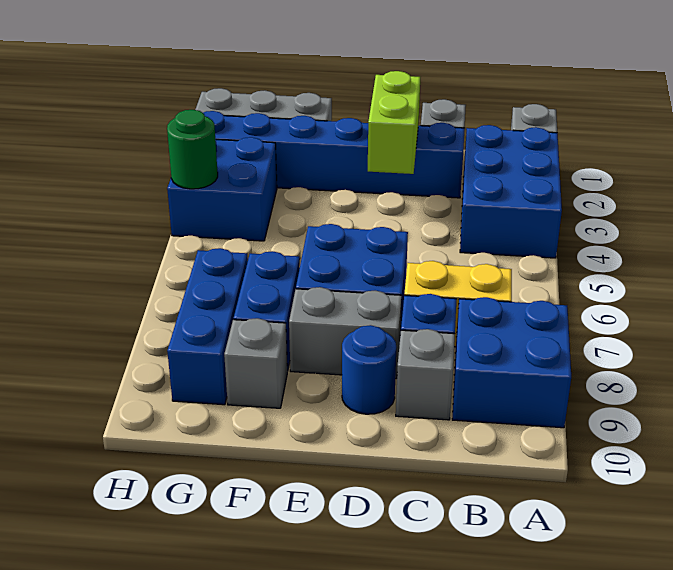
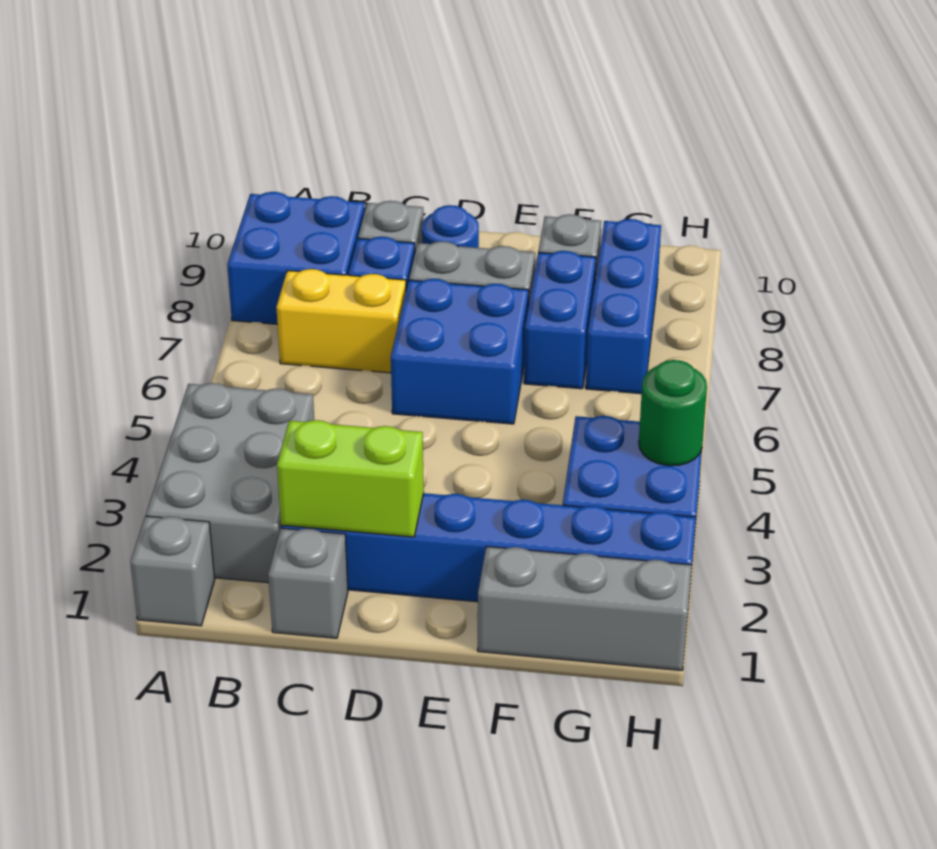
blue 2x3 brick [460,125,562,258] -> grey 2x3 brick [146,383,314,583]
lime 1x2 brick [368,71,420,174] -> lime 1x2 brick turned to [277,420,424,537]

